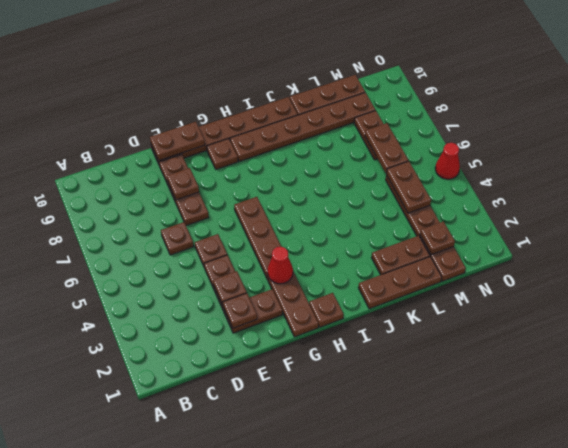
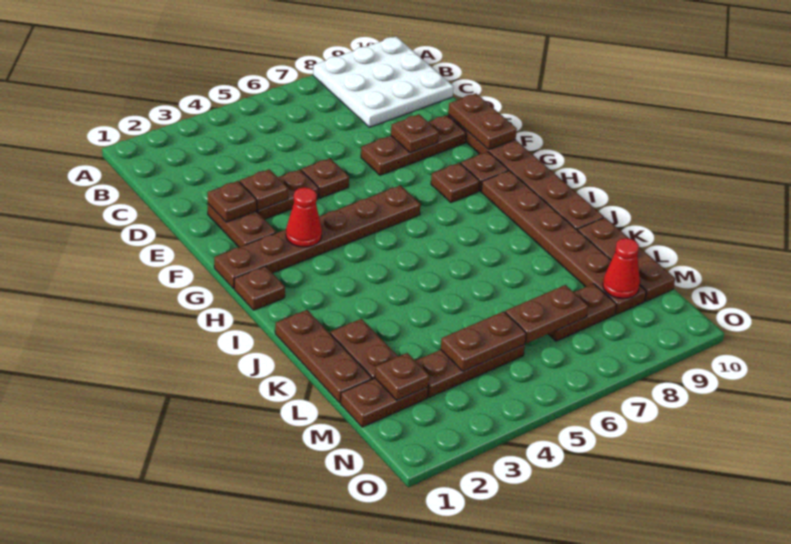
none -> white 3x3 plate [313,37,454,127]
brown 1x1 plate [161,222,194,255] -> brown 1x1 plate moved to [431,163,480,203]
red 1x1 cone [435,143,460,179] -> red 1x1 cone moved to [603,238,640,299]

